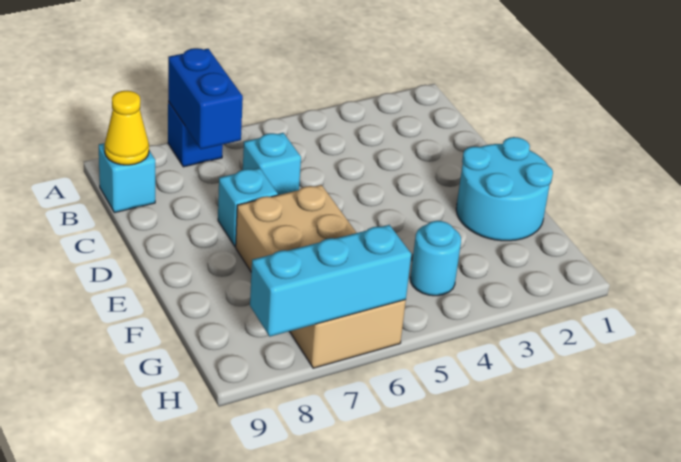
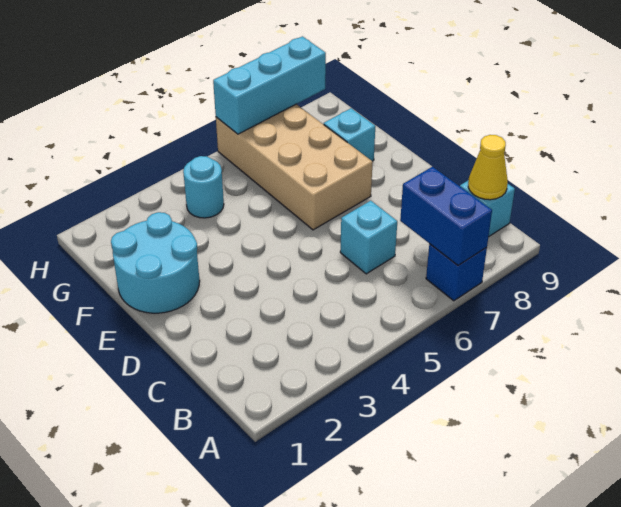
cyan 1x1 brick [218,168,278,247] -> cyan 1x1 brick moved to [324,108,375,161]

